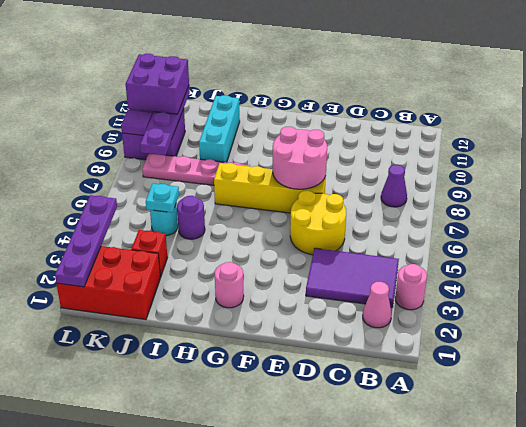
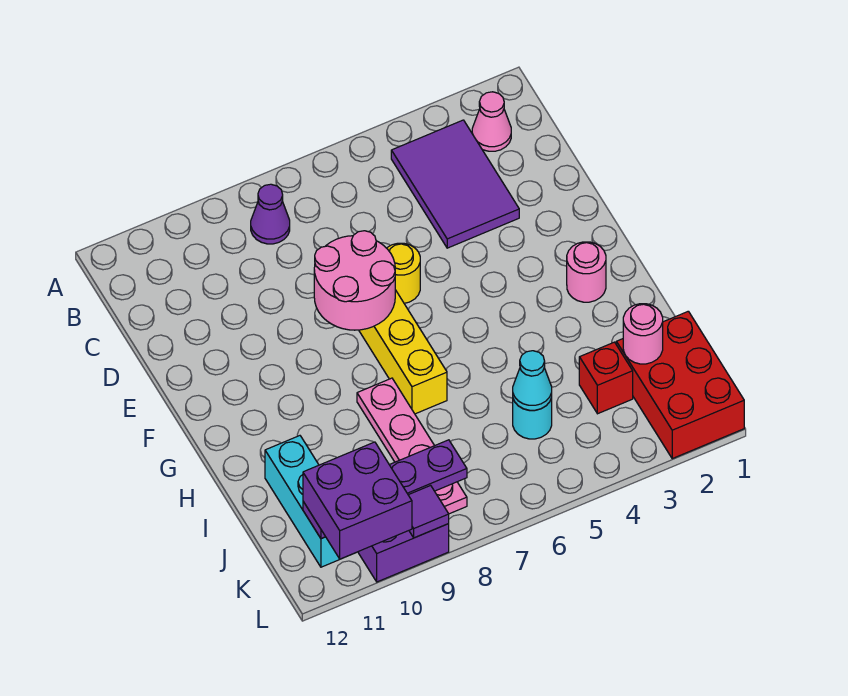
pink 1x1 round brick [395,264,427,310] -> pink 1x1 round brick moved to [623,304,663,364]
yellow 2x2 round brick [290,191,346,255] -> yellow 1x1 round brick [387,243,420,303]
purple 1x1 round brick [177,196,205,239] -> none
cyan 1x3 brick [199,95,240,162] -> cyan 1x3 brick turned to [265,436,340,567]
cyan 1x1 plate [146,184,179,213] -> cyan 1x1 cone [513,351,552,410]
purple 1x4 plate [55,195,117,287] -> none

